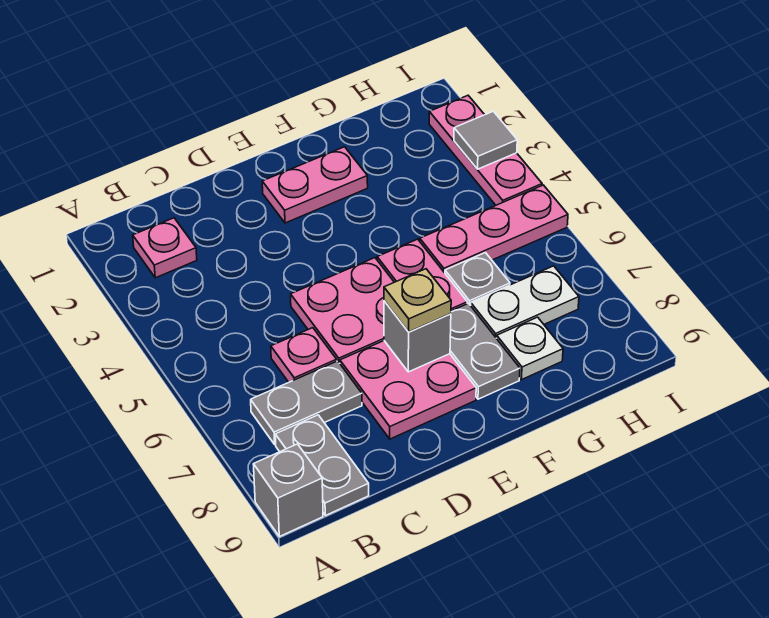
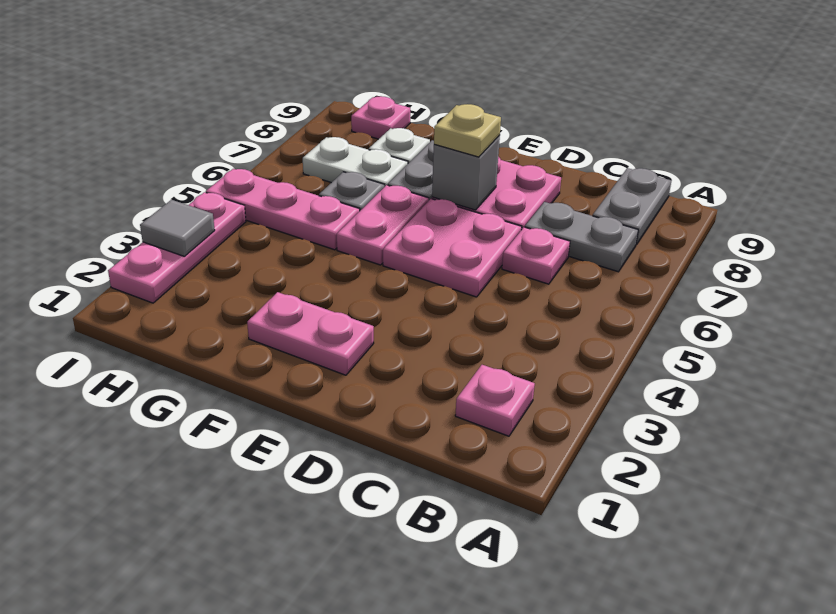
grey 1x1 brick [253,444,323,537] -> none
none -> pink 1x1 plate [351,96,410,139]

